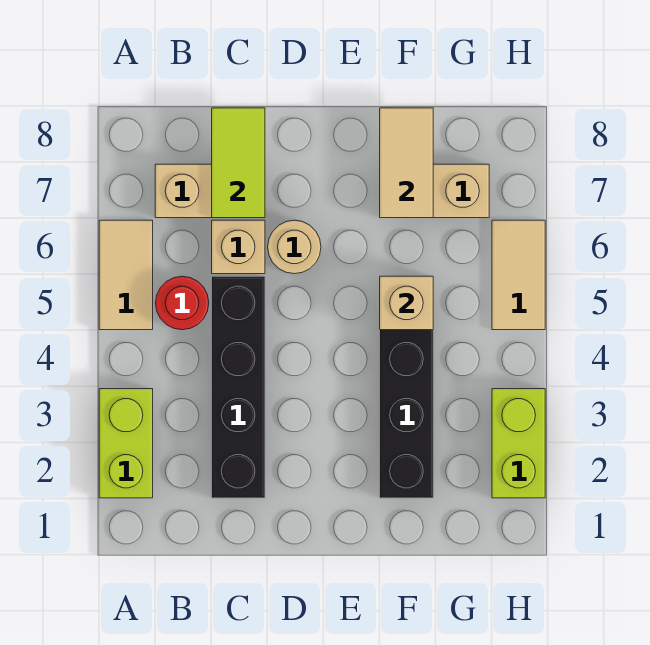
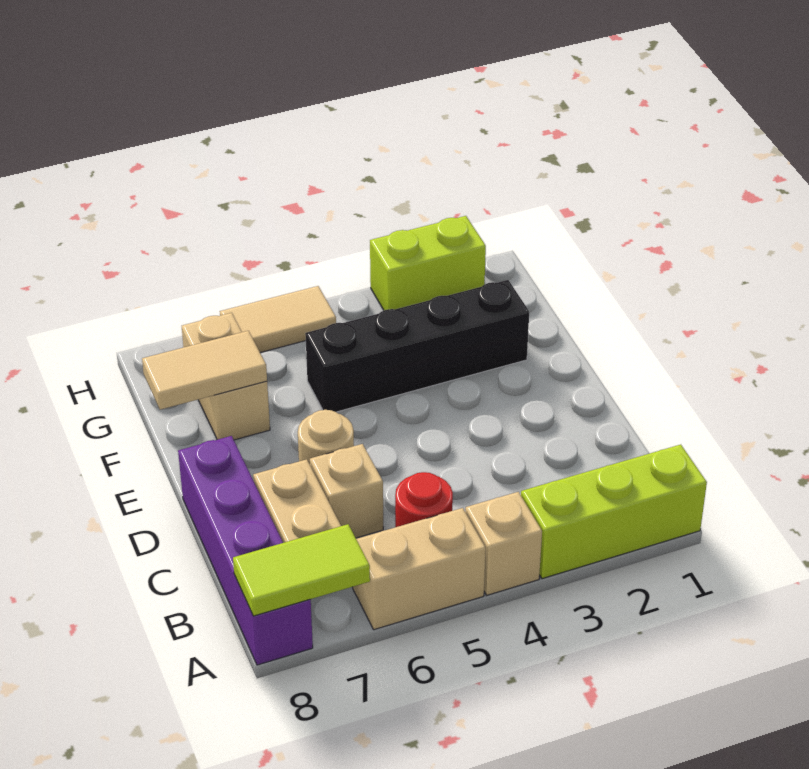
lime 1x2 brick [99,389,153,498] -> lime 1x3 brick [521,445,707,579]
tan 1x2 tile [99,220,153,330] -> tan 1x2 brick [353,508,486,630]
none -> purple 1x4 brick [178,436,313,665]
black 1x4 brick [212,276,265,498] -> none
lime 1x2 tile [212,108,265,218] -> lime 1x2 tile moved to [233,524,370,616]
tan 1x1 brick [380,276,433,330] -> tan 1x1 brick moved to [465,492,542,595]

